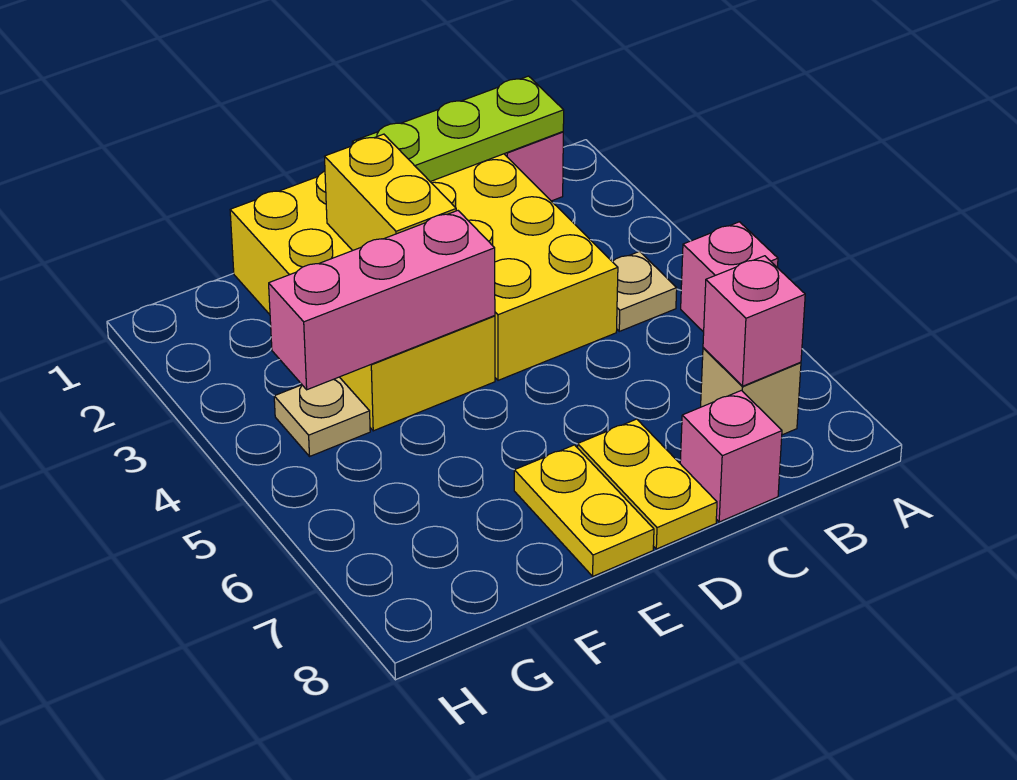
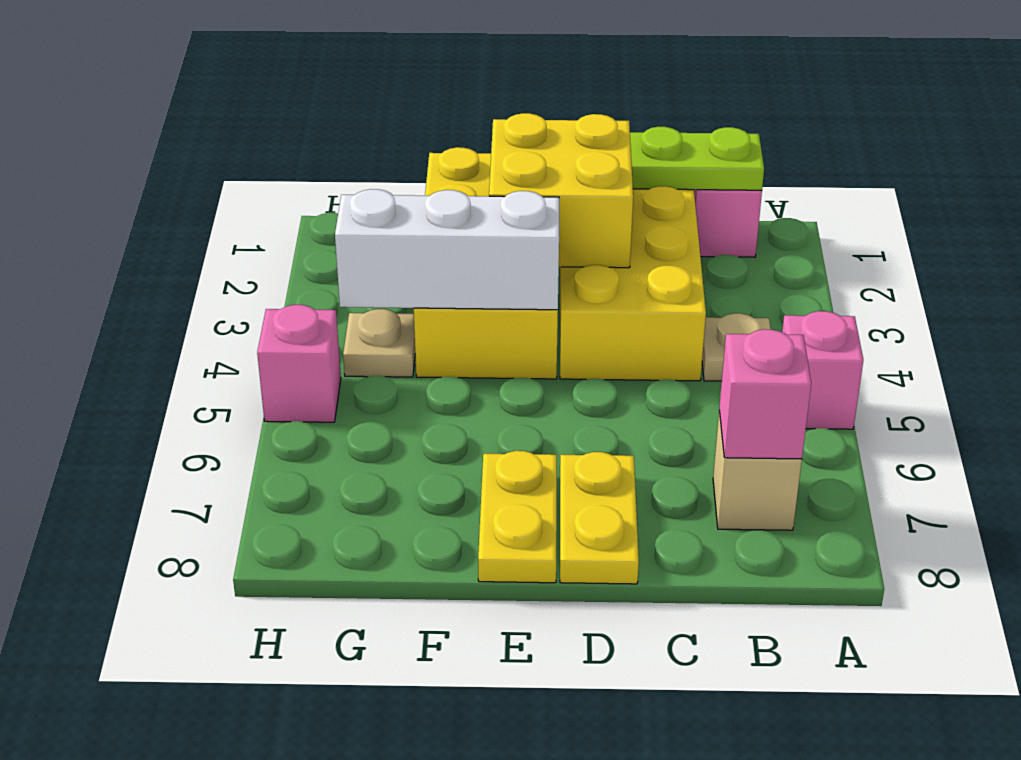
pink 1x1 brick [680,390,782,522] -> pink 1x1 brick moved to [257,305,341,422]
yellow 1x2 brick [324,134,456,251] -> yellow 2x2 brick [489,113,633,268]
pink 1x3 brick [269,211,495,390] -> white 1x3 brick [335,189,559,310]

